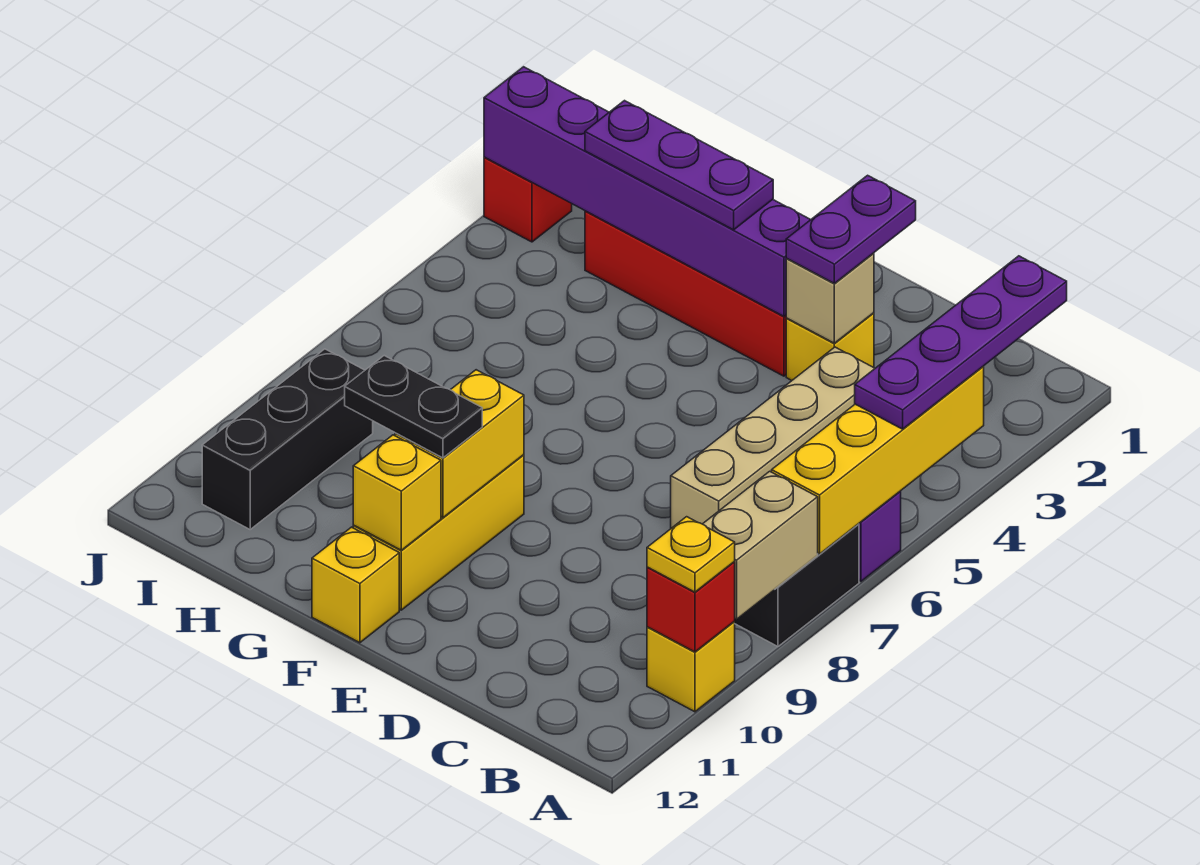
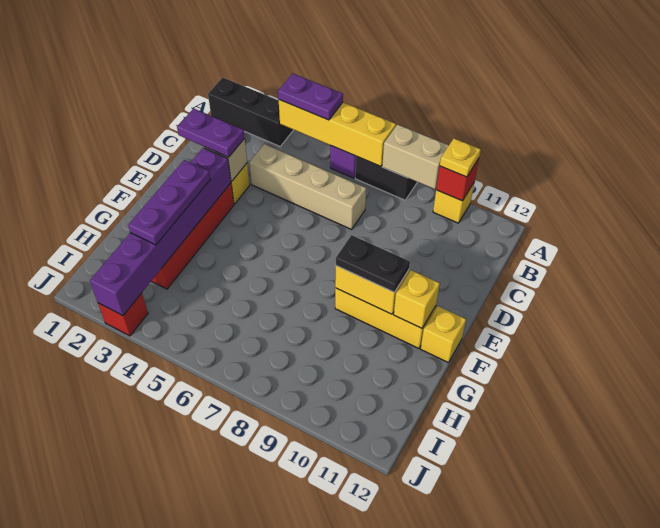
purple 1x4 plate [855,256,1067,429] -> purple 1x2 plate [278,74,343,120]
black 1x2 plate [345,356,482,458] -> black 1x2 plate turned to [336,235,410,292]
black 1x3 brick [202,349,373,529] -> black 1x3 brick moved to [208,77,293,146]

